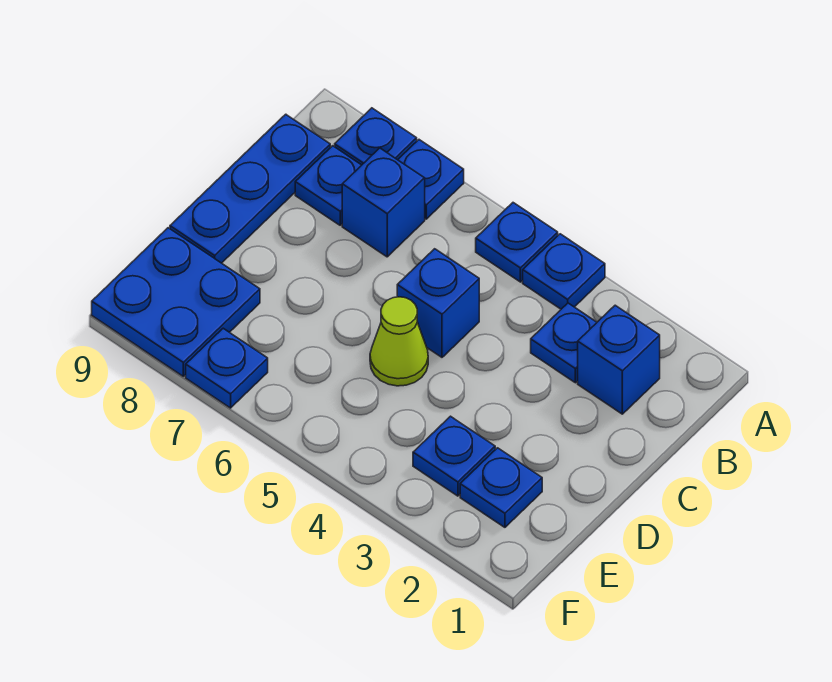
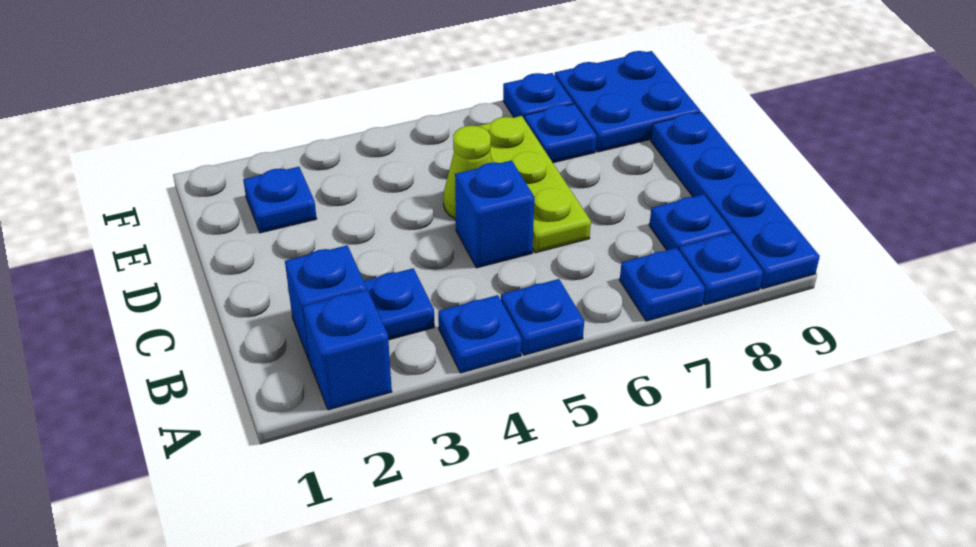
blue 1x1 brick [342,148,425,257] -> blue 1x1 brick moved to [303,290,392,410]
blue 1x3 plate [170,114,330,263] -> blue 1x4 plate [651,112,820,289]
none -> lime 1x3 plate [479,116,591,253]
blue 1x1 plate [413,416,495,496] -> blue 1x1 plate moved to [524,104,597,163]

